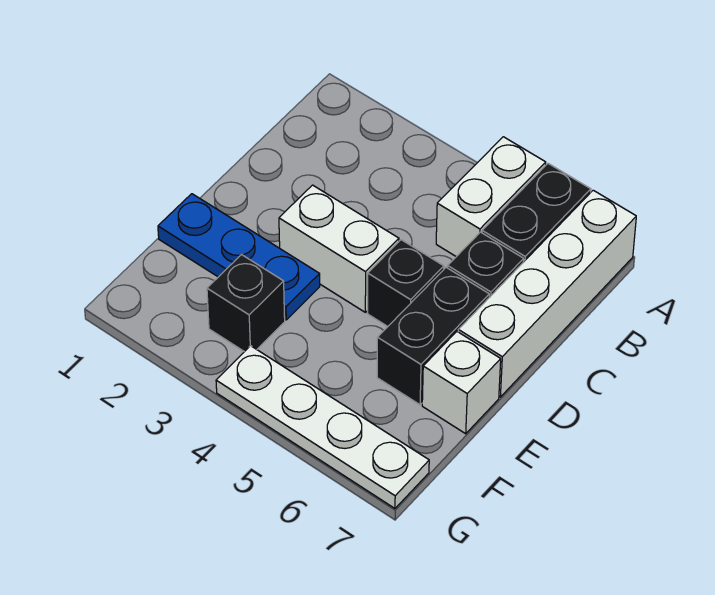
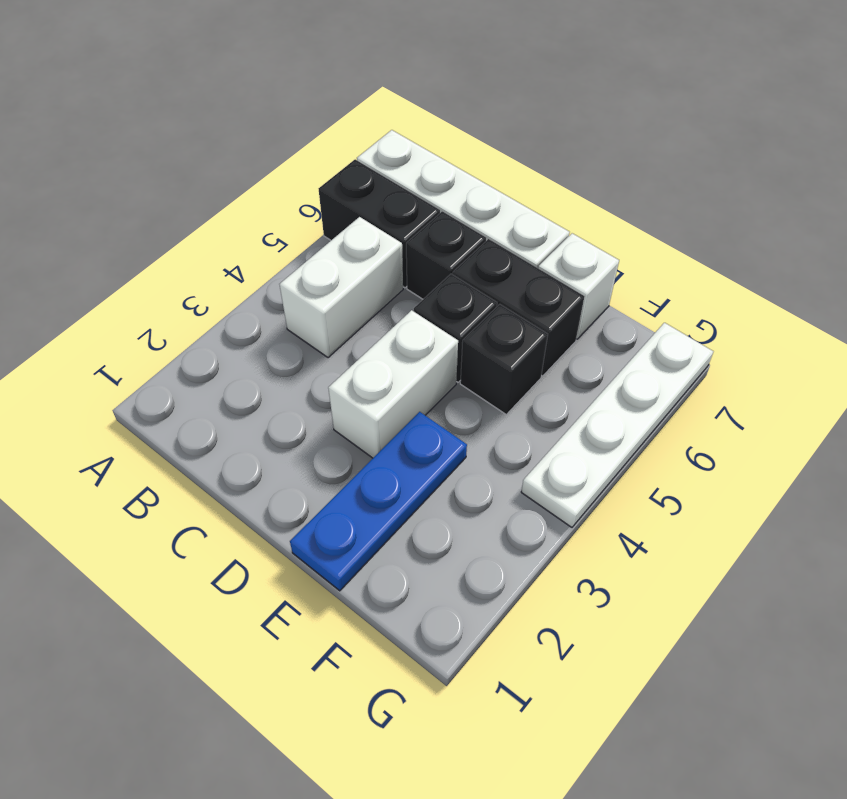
white 1x2 brick [436,137,546,257] -> white 1x2 brick turned to [279,217,403,358]
black 1x1 brick [207,255,285,352] -> black 1x1 brick moved to [460,304,548,414]

